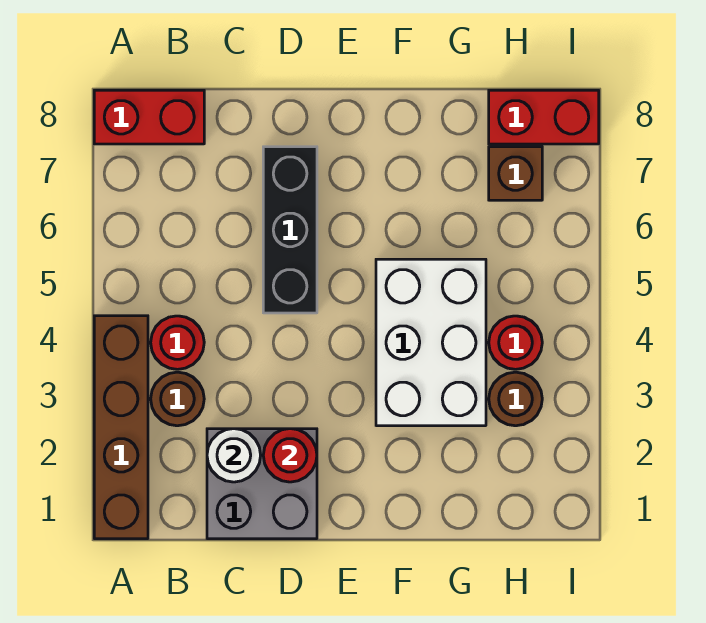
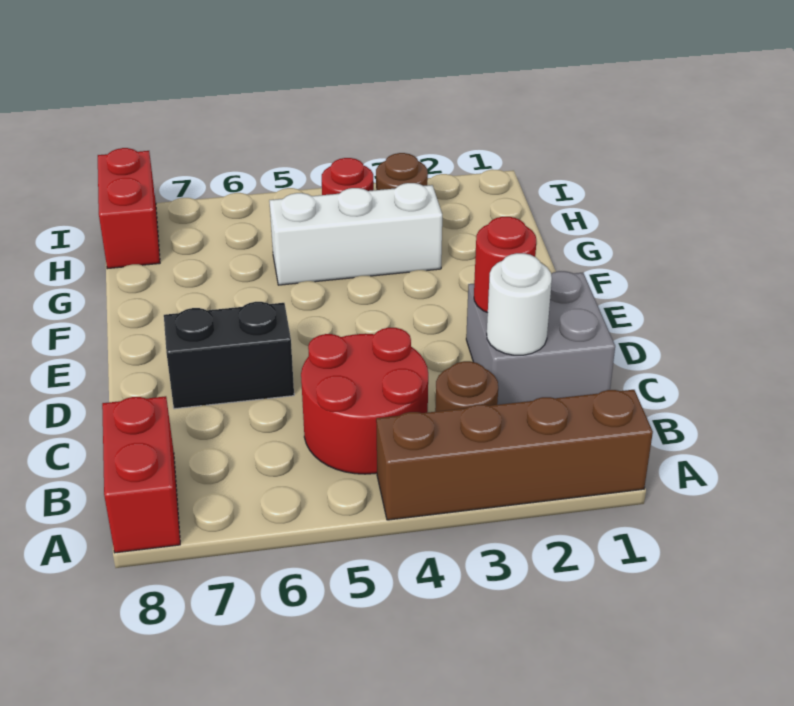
red 1x1 round brick [151,316,204,369] -> red 2x2 round brick [301,328,428,474]
black 1x3 brick [263,147,317,313] -> black 1x2 brick [164,302,294,409]
white 2x3 brick [376,259,486,426] -> white 1x3 brick [269,183,442,285]
brown 1x1 brick [489,147,542,200] -> none

